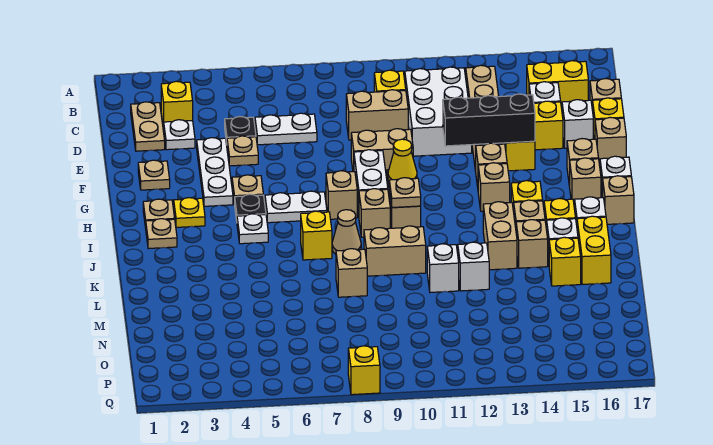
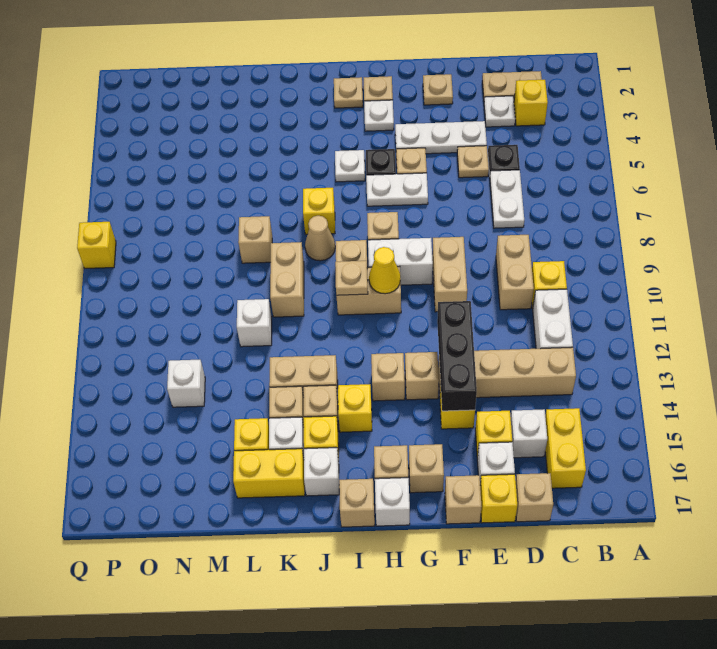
white 2x3 brick [405,67,472,156] -> white 1x2 brick [533,289,573,349]
yellow 1x1 plate [174,198,205,227] -> white 1x1 plate [364,100,394,131]
white 1x2 plate [265,191,327,223] -> white 1x2 plate turned to [366,173,428,206]
white 1x1 brick [458,242,489,291] -> white 1x1 brick moved to [167,360,205,407]

